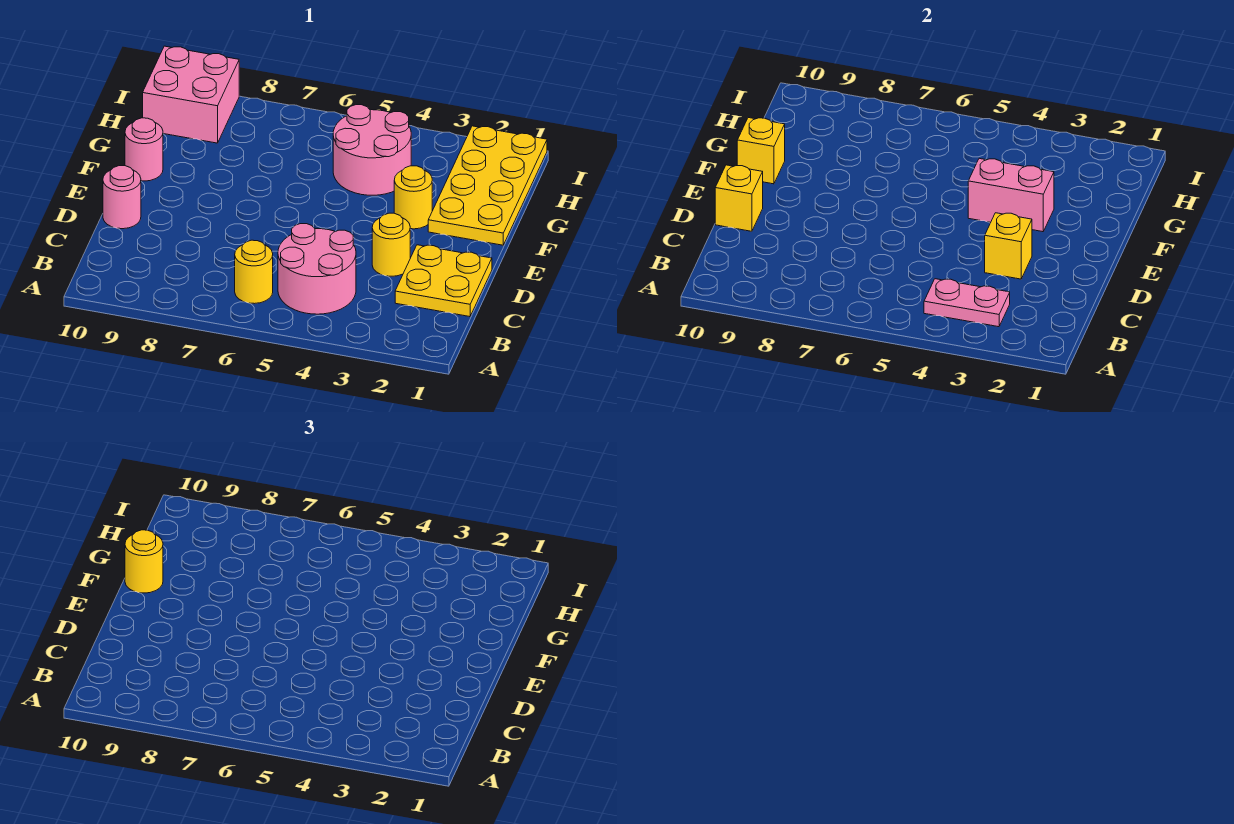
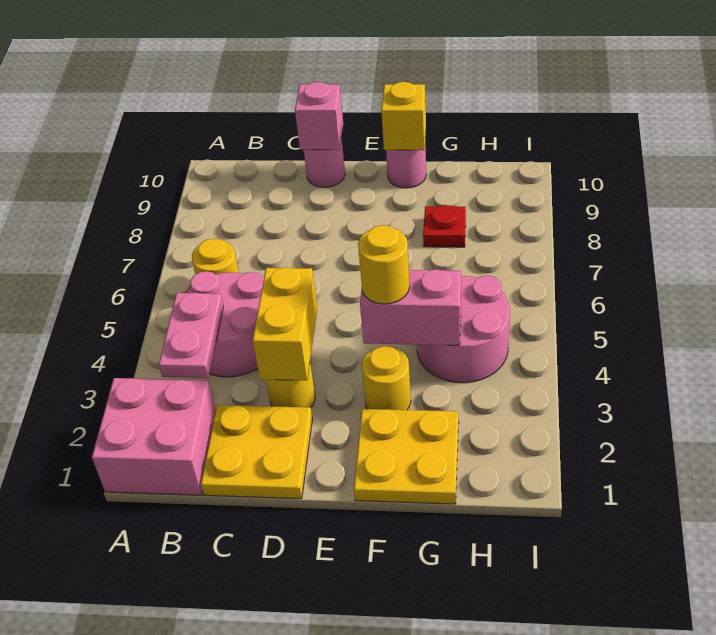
yellow 1x1 brick [985,213,1032,279] -> yellow 1x2 brick [253,267,317,381]
yellow 1x1 brick [715,165,763,231] -> pink 1x1 brick [295,82,343,150]
yellow 2x4 plate [428,126,547,245] -> yellow 2x2 plate [354,409,459,504]
pink 1x2 brick [968,158,1054,232] -> pink 1x2 brick turned to [360,269,461,345]
yellow 1x1 round brick [125,530,163,593] -> yellow 1x1 round brick moved to [358,225,410,304]
none -> red 1x1 plate [423,205,466,247]
pink 2x2 brick [143,46,239,143] -> pink 2x2 brick moved to [92,378,216,495]

